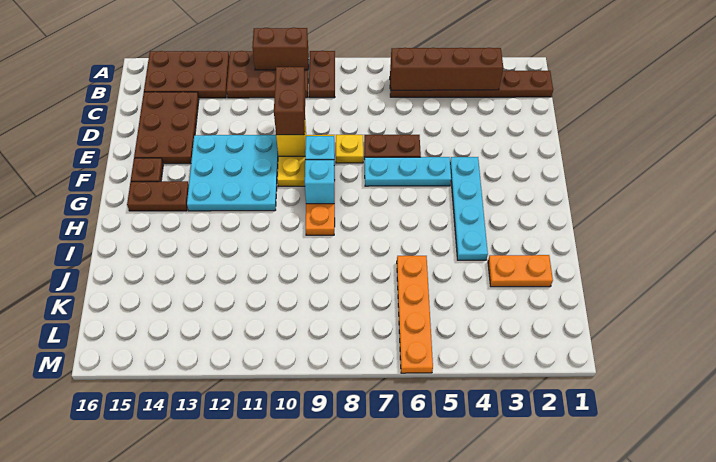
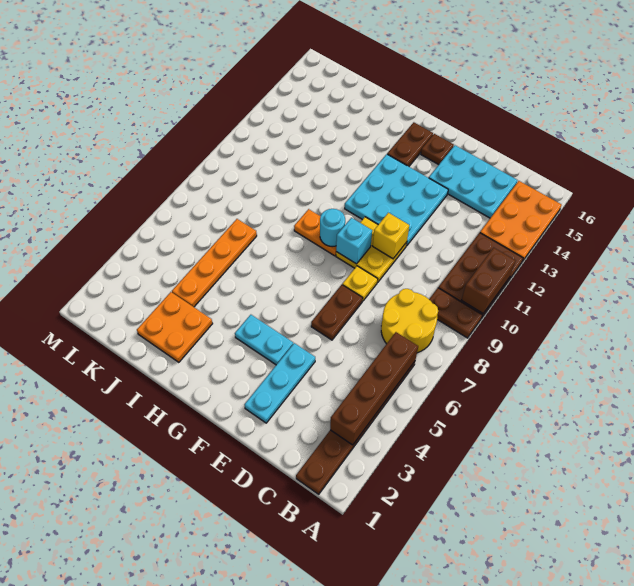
brown 2x3 plate [144,51,229,98] -> orange 2x3 plate [480,181,561,260]
none -> yellow 2x2 round brick [381,289,438,353]
brown 2x3 plate [134,92,199,164] -> cyan 2x3 plate [429,145,517,218]
brown 1x2 brick [274,67,306,135] -> none
cyan 1x4 plate [450,157,488,260] -> cyan 1x2 plate [235,315,293,365]
cyan 1x3 plate [365,157,451,186] -> cyan 1x3 plate moved to [244,343,315,423]
cyan 1x1 brick [305,160,334,204] -> cyan 1x1 round brick [320,209,345,247]
orange 1x2 plate [488,255,553,287] -> orange 2x2 plate [137,292,213,362]
orange 1x4 plate [397,256,433,373] -> orange 1x4 plate turned to [172,219,257,307]

